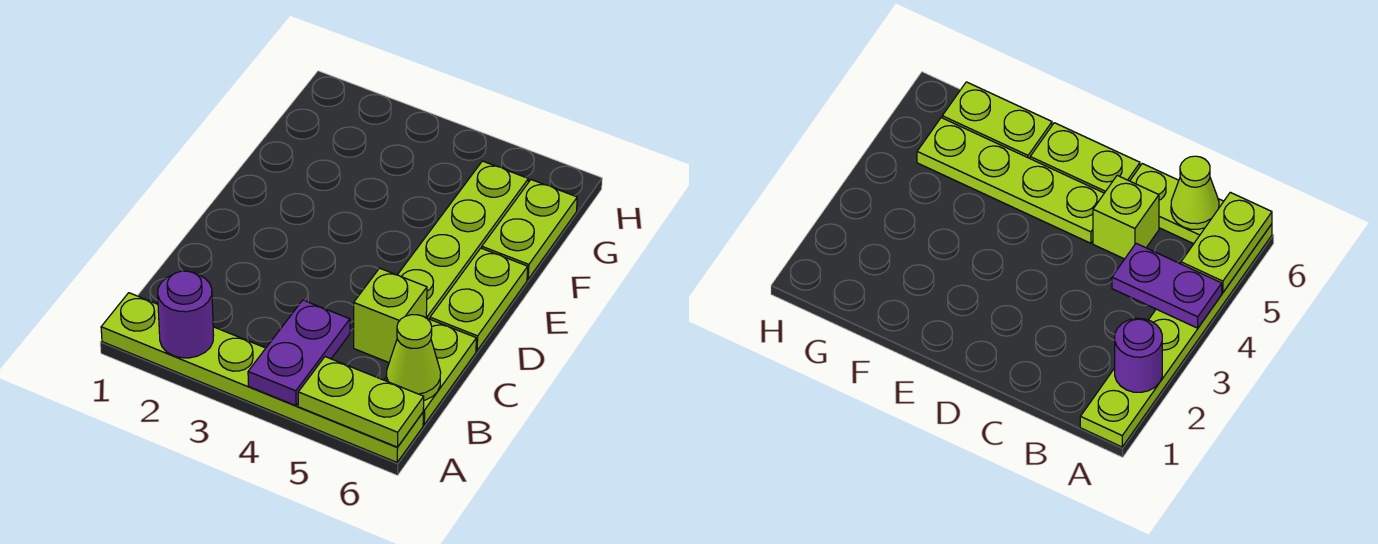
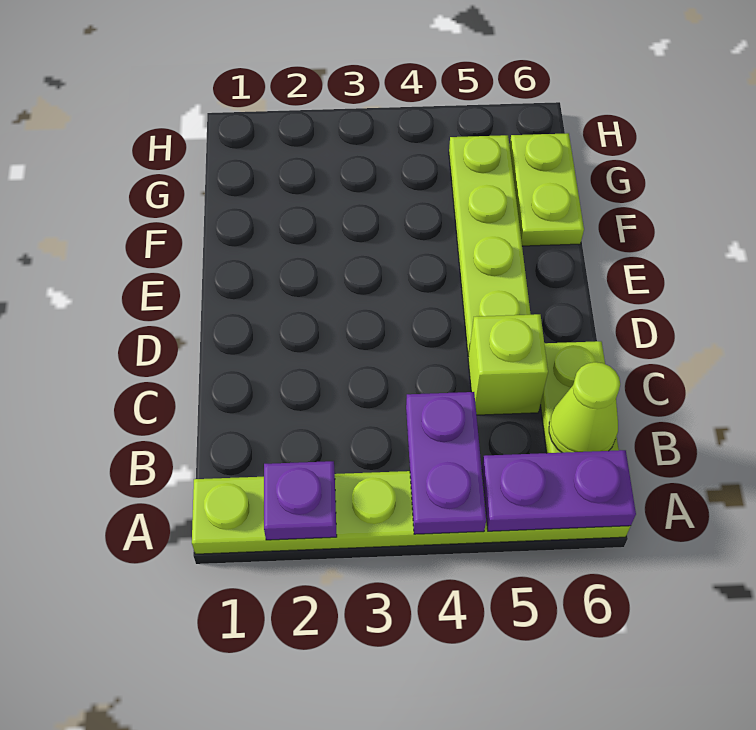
purple 1x1 round brick [158,271,214,358] -> purple 1x1 plate [264,461,337,540]
lime 1x2 plate [298,357,424,447] -> purple 1x2 plate [482,450,636,531]
lime 1x2 plate [430,248,528,351] -> none

